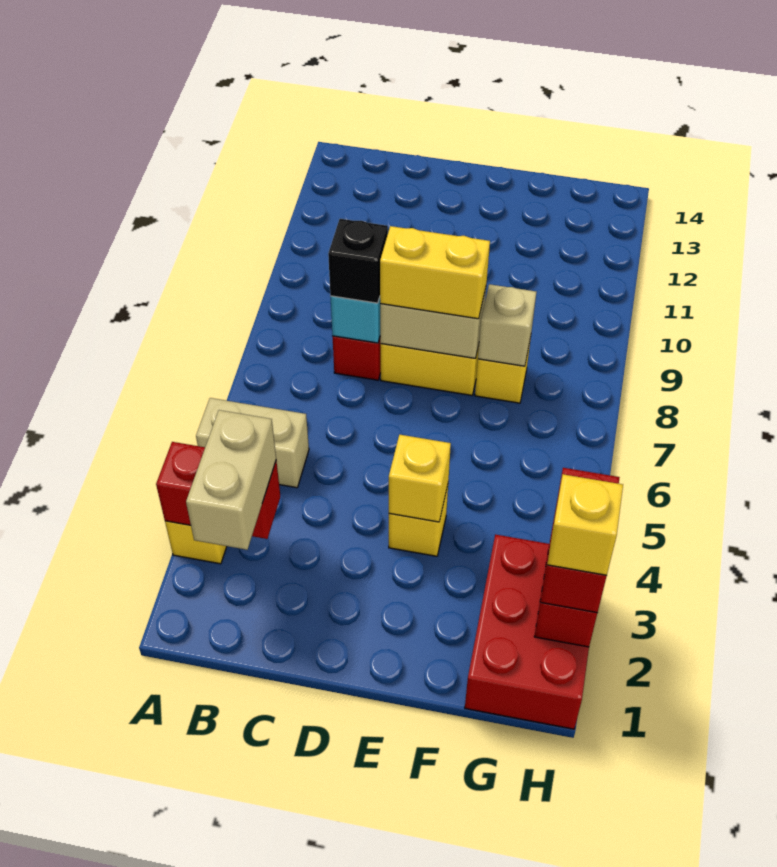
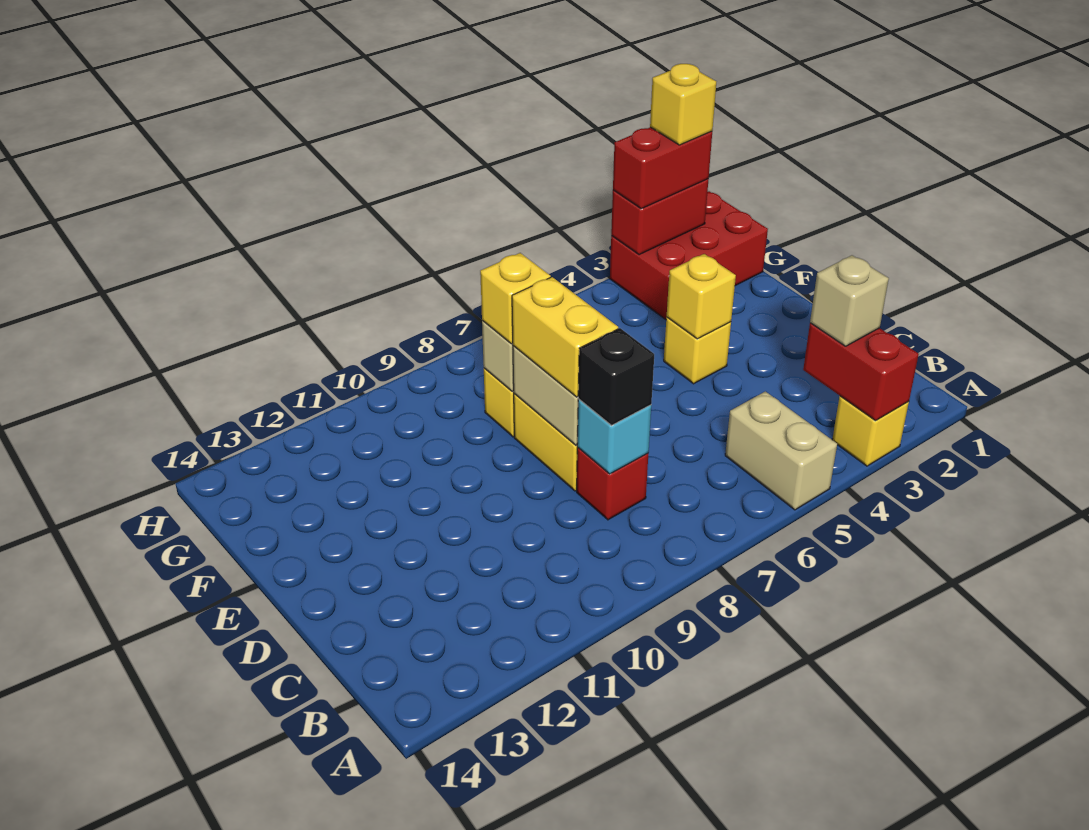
tan 1x2 brick [186,410,276,550] -> tan 1x1 brick [810,255,889,346]
none -> yellow 1x1 brick [480,253,551,344]

